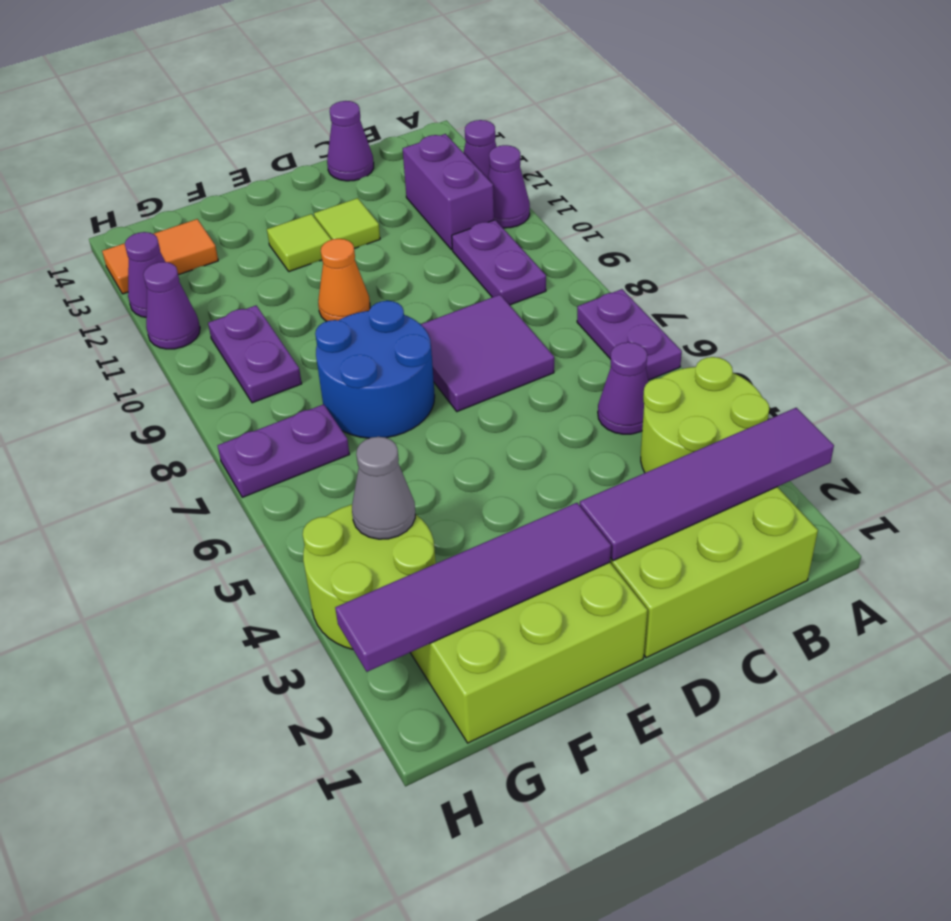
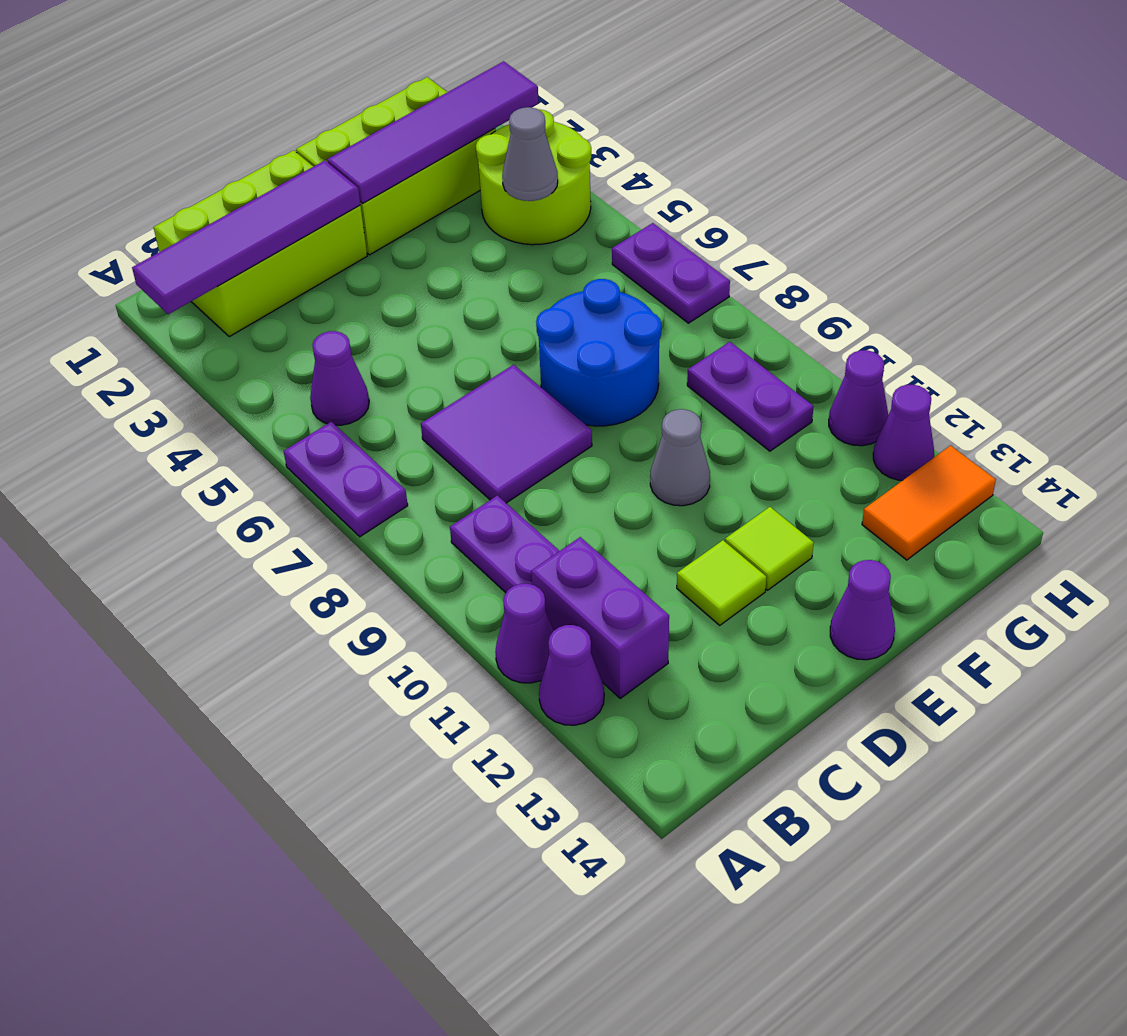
lime 2x2 round brick [641,357,769,473] -> none
purple 1x1 cone [327,101,374,181] -> purple 1x1 cone moved to [830,560,895,660]
orange 1x1 cone [318,239,370,321] -> grey 1x1 cone [650,409,710,506]
purple 1x2 plate [217,404,349,497] -> purple 1x2 plate turned to [612,223,730,323]

